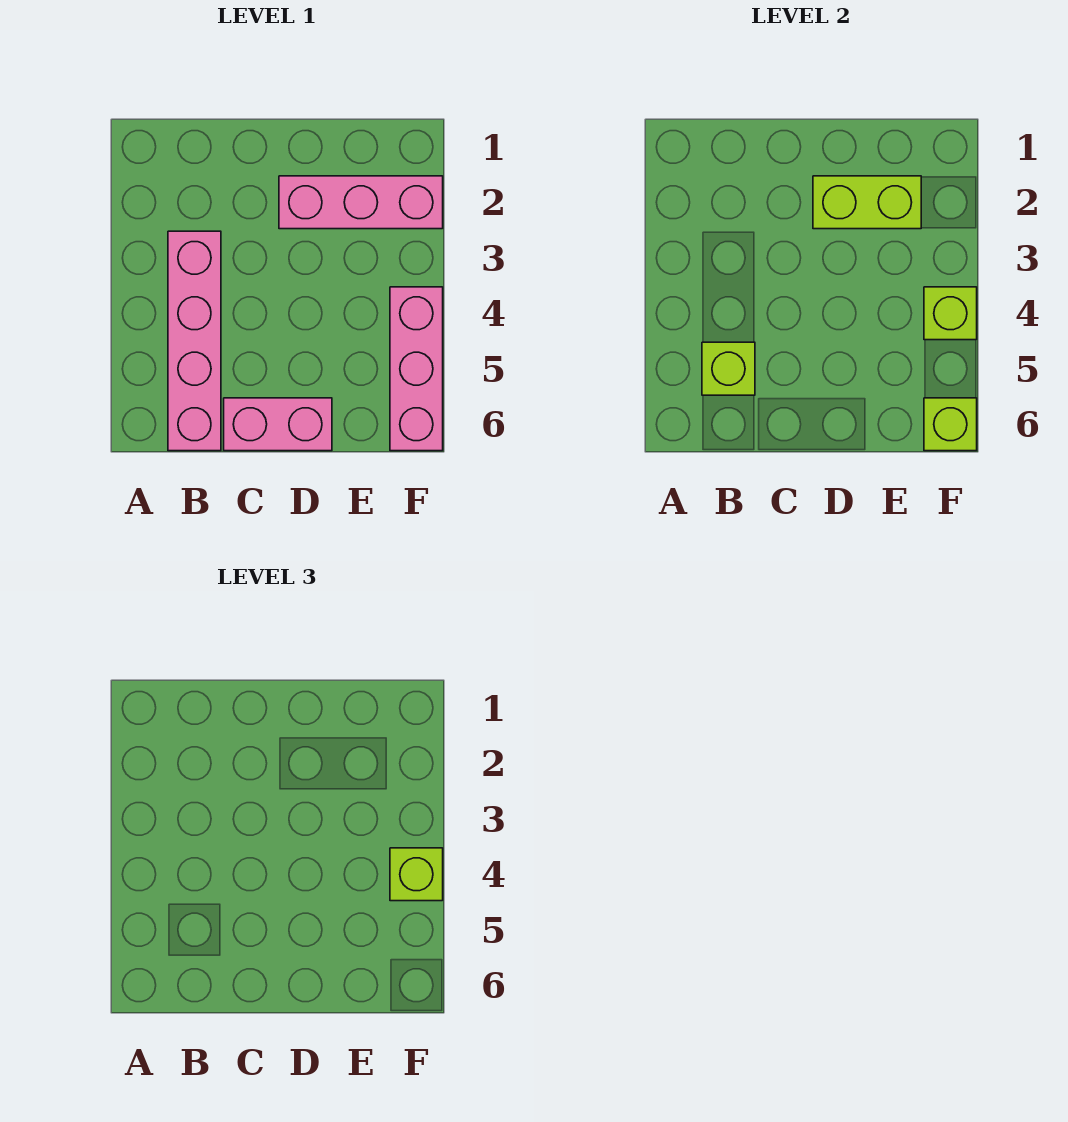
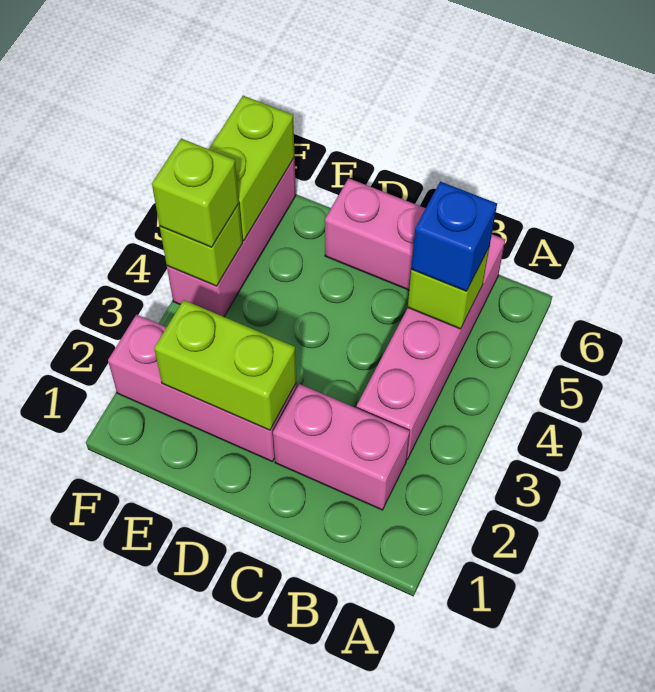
none -> pink 1x2 brick [273,384,410,510]
none -> blue 1x1 brick [411,181,497,291]
lime 1x1 brick [924,398,977,451] -> lime 1x2 brick [209,96,295,241]

